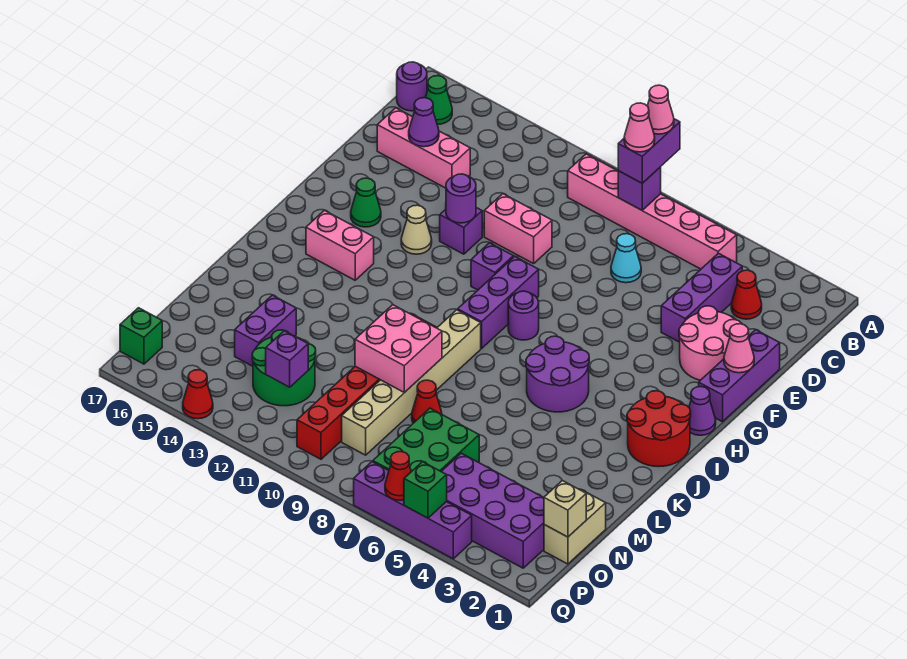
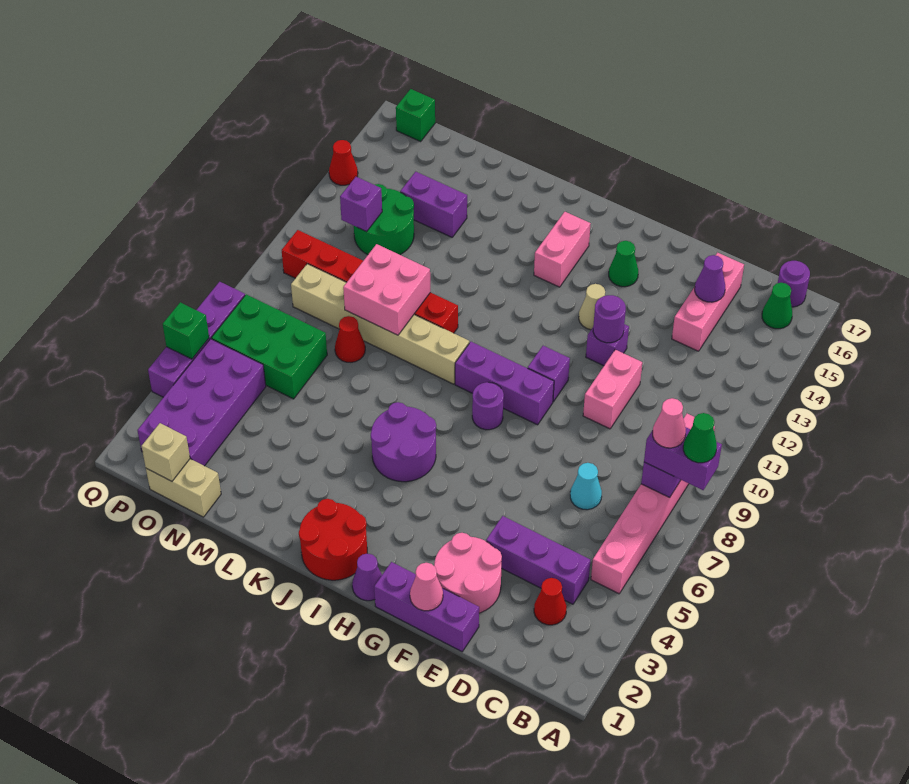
pink 1x1 cone [647,85,674,134] -> green 1x1 cone [683,413,717,463]
red 1x1 cone [385,452,411,500] -> none

